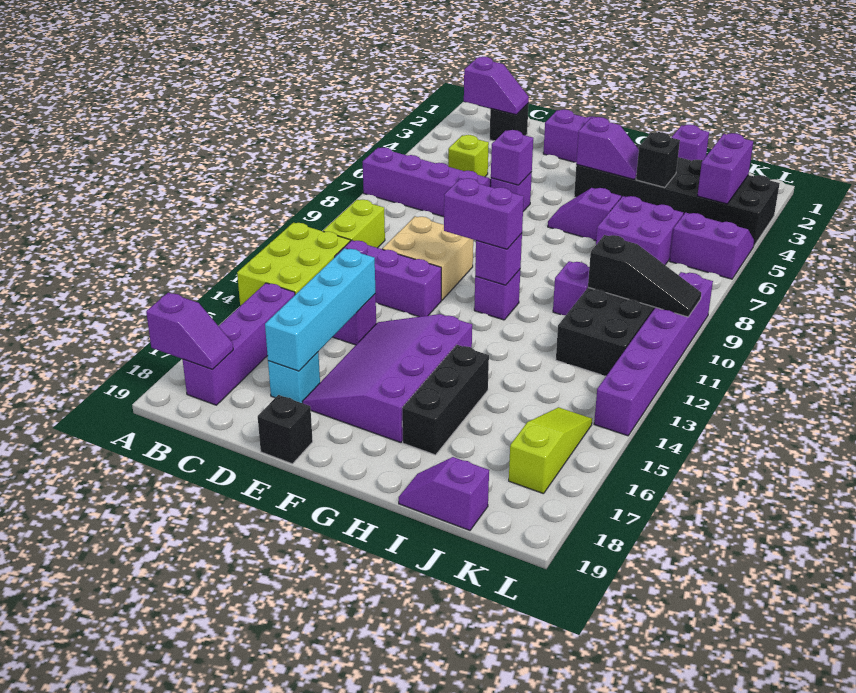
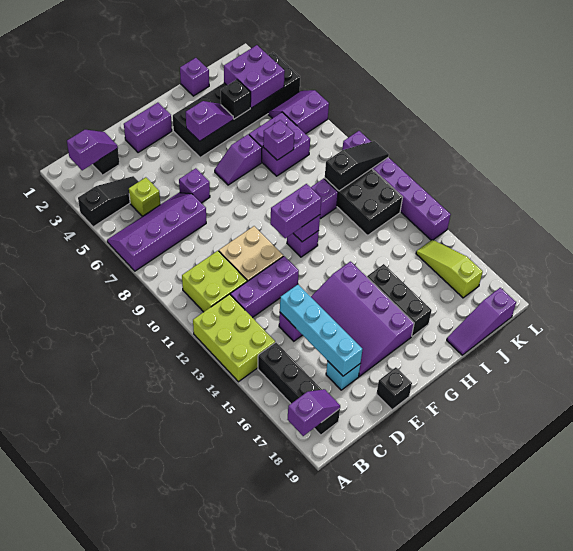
none -> black 1x3 slope [78,176,139,227]
lime 1x2 brick [323,200,385,248] -> lime 2x2 brick [182,251,247,312]
purple 1x4 brick [183,283,295,405] -> black 1x4 brick [258,342,340,435]
purple 1x1 brick [491,130,533,185] -> purple 1x1 brick moved to [263,120,294,160]
purple 1x2 slope [399,457,489,530] -> purple 1x3 slope [447,288,516,355]
purple 1x2 brick [697,133,753,204] -> purple 2x2 brick [224,45,285,108]

